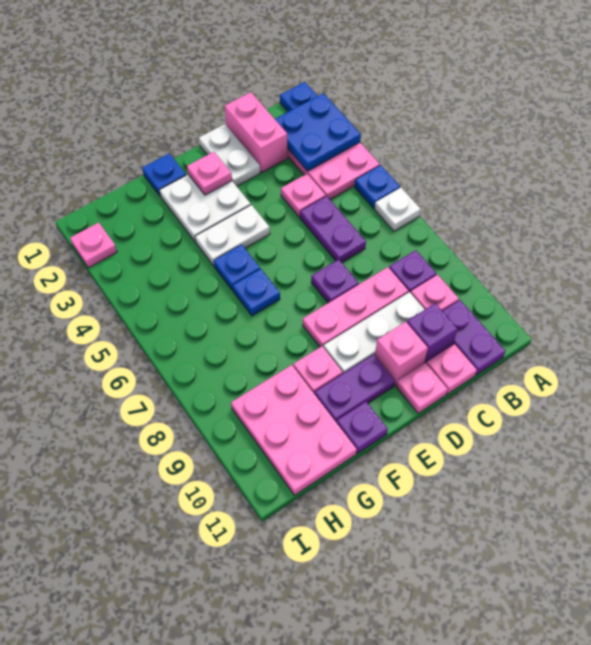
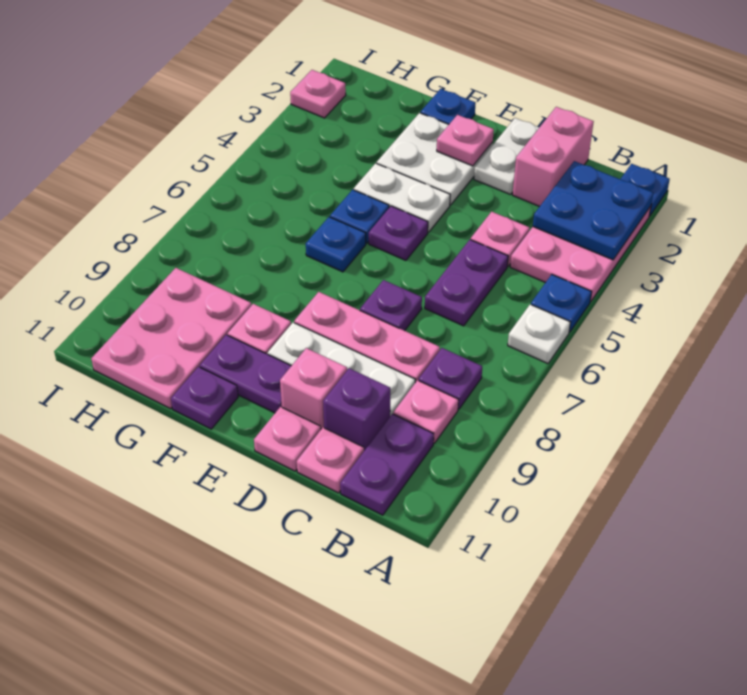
none -> purple 1x1 plate [369,206,428,260]

